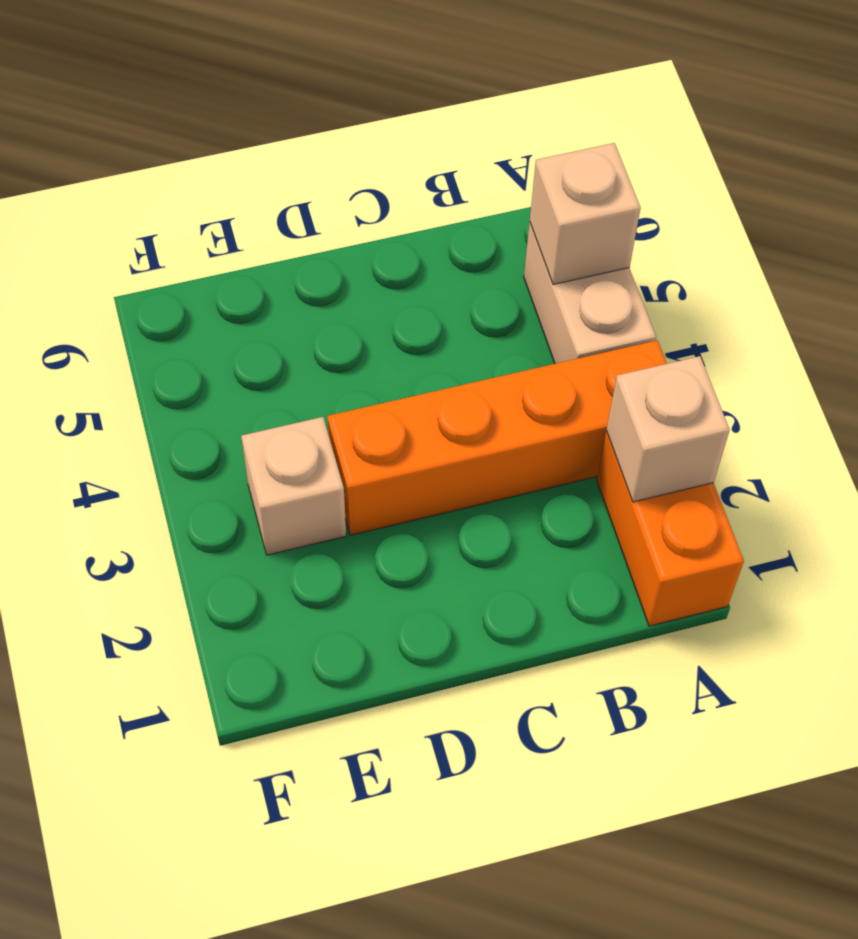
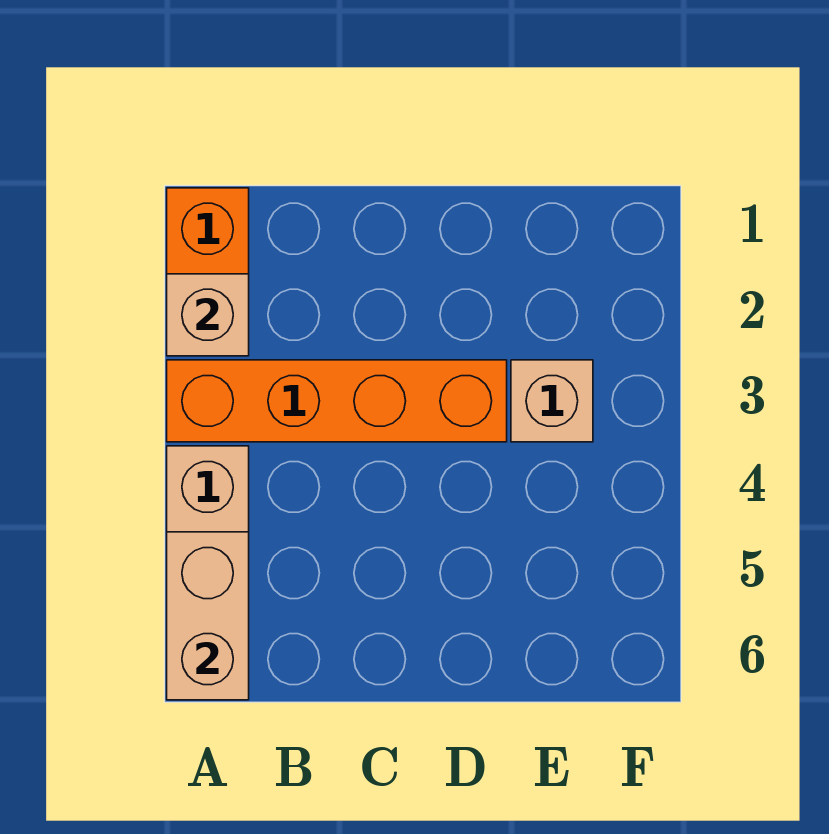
tan 1x1 brick [530,143,641,285] -> tan 1x2 brick [167,532,249,700]

